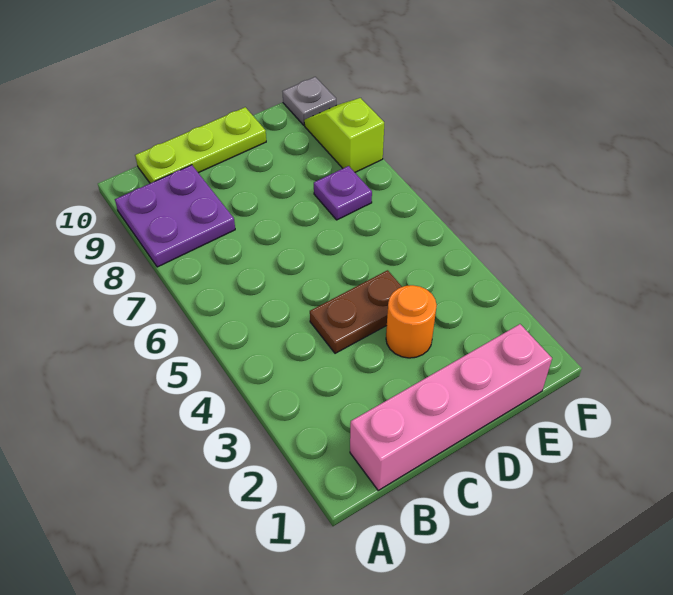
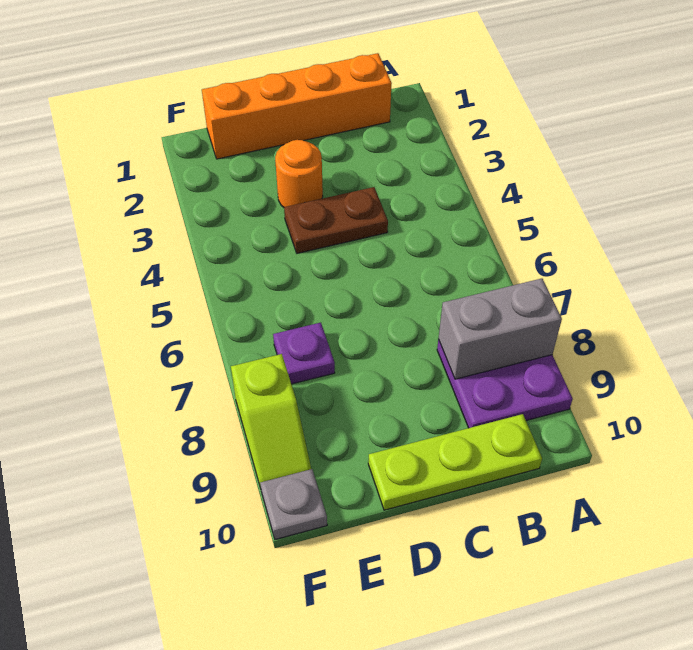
none -> grey 1x2 brick [438,278,562,379]
pink 1x4 brick [350,324,552,490] -> orange 1x4 brick [202,53,392,159]

